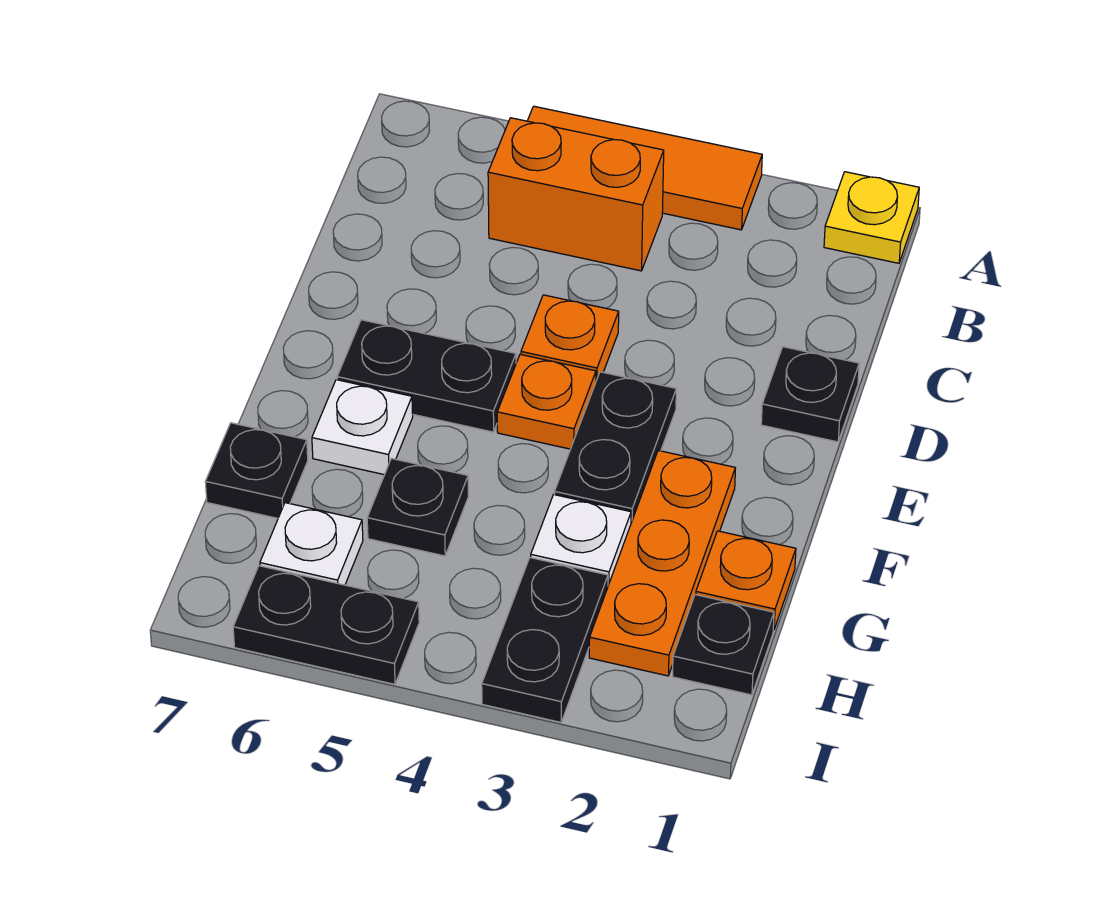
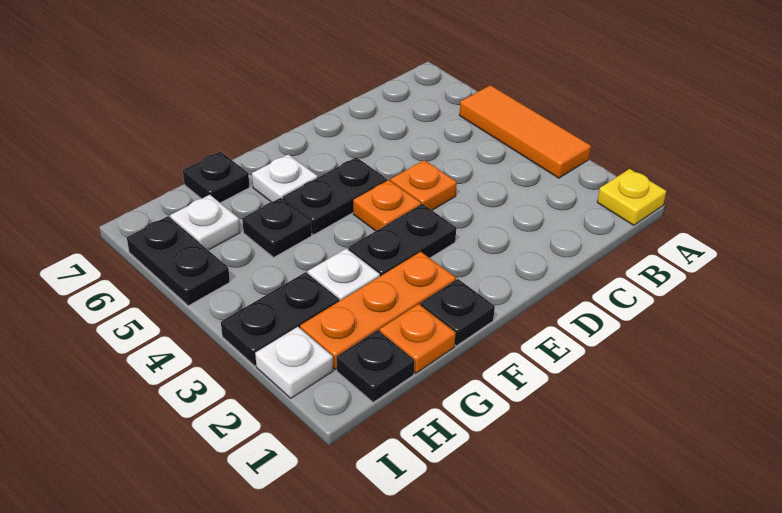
orange 1x2 brick [488,118,664,271] -> none
black 1x1 plate [761,347,859,442] -> black 1x1 plate moved to [421,279,495,346]
black 1x2 plate [337,320,516,432] -> black 1x2 plate turned to [283,157,387,235]
none -> white 1x1 plate [255,327,333,398]

